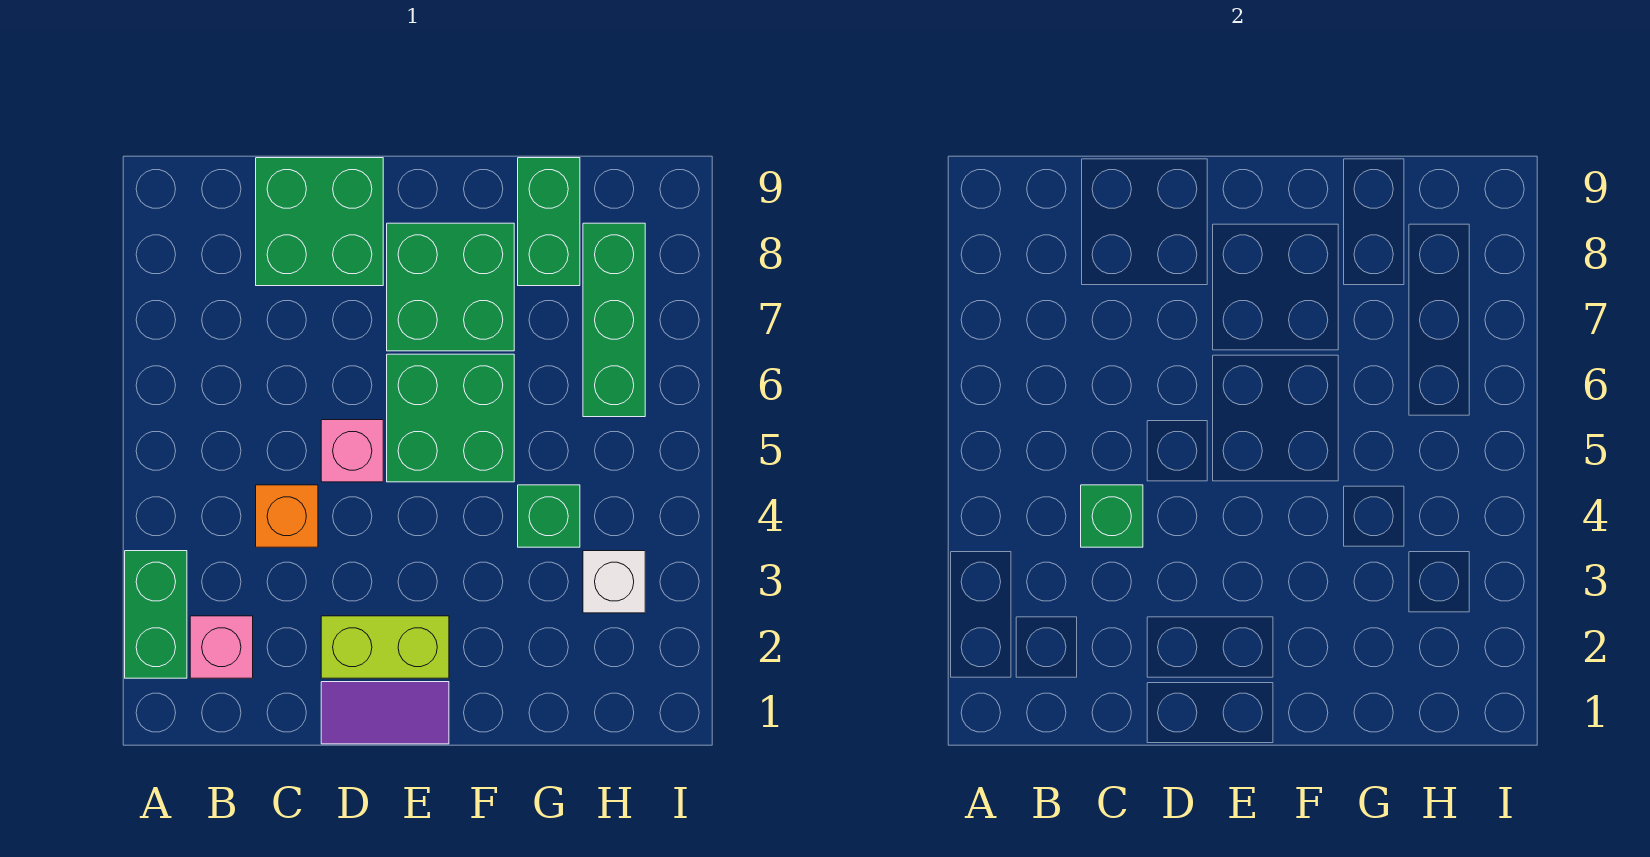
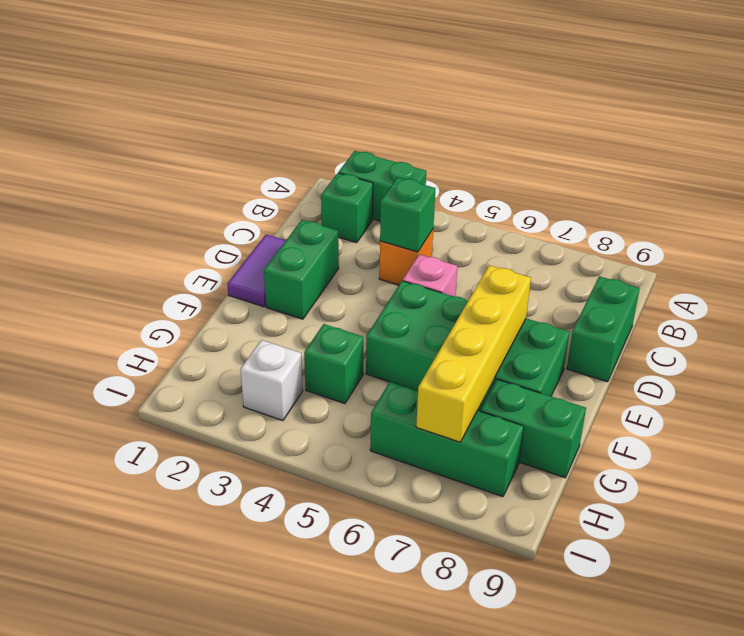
pink 1x1 brick [190,616,253,678] -> green 1x1 brick [321,173,373,243]
green 2x2 brick [256,158,383,286] -> green 1x2 brick [567,276,640,382]
lime 1x2 brick [321,616,449,678] -> green 1x2 brick [264,220,339,319]
none -> yellow 1x4 brick [416,265,531,442]

